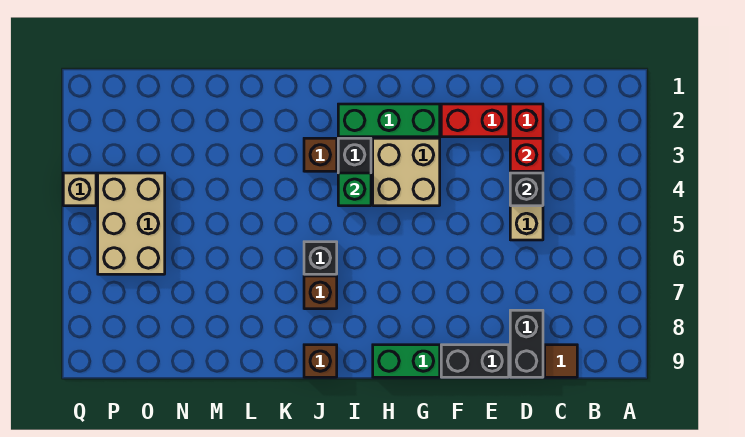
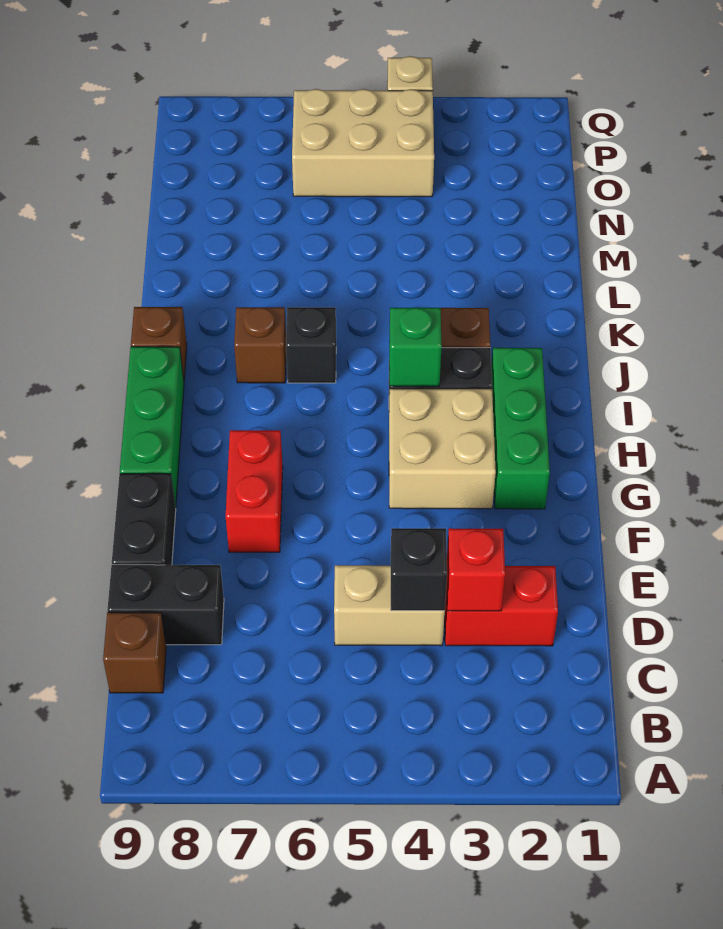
brown 1x1 tile [545,345,577,377] -> brown 1x1 brick [103,612,166,693]
red 1x2 brick [441,104,509,137] -> red 1x2 brick moved to [226,430,283,552]
green 1x2 brick [373,345,440,377] -> green 1x3 brick [120,347,184,507]

